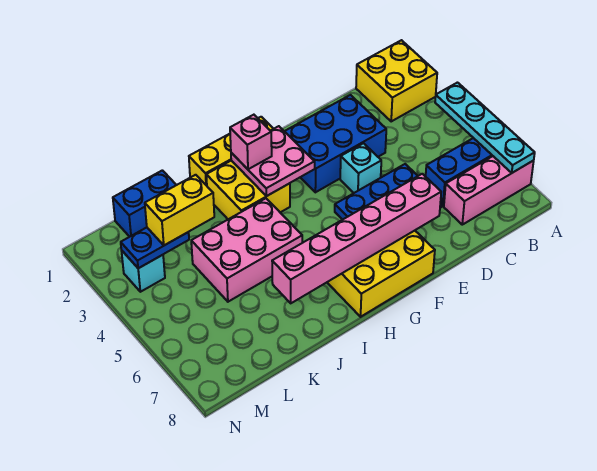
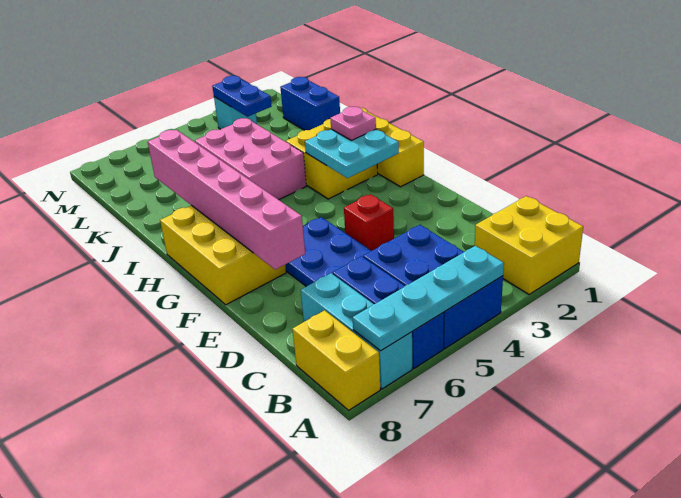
pink 1x3 brick [444,156,534,225] -> cyan 1x3 brick [301,273,412,389]
blue 2x3 brick [284,95,386,192] -> blue 2x3 brick moved to [363,225,503,349]
cyan 1x1 brick [340,143,381,193] -> red 1x1 brick [344,194,394,251]
pink 2x2 plate [231,126,315,196] -> cyan 2x2 plate [305,129,399,178]
pink 1x1 brick [230,115,272,169] -> pink 1x1 plate [330,107,376,140]
yellow 1x2 brick [145,175,214,245] -> yellow 1x2 brick moved to [292,310,380,410]

